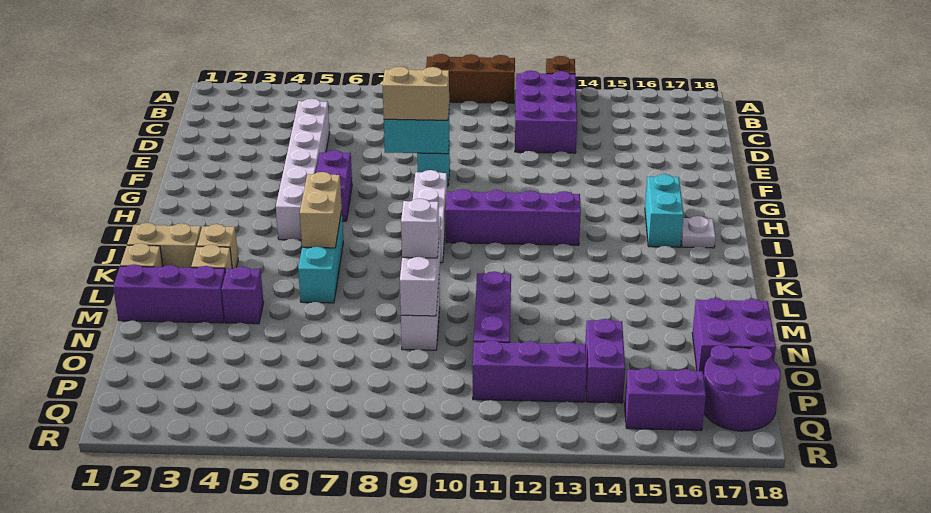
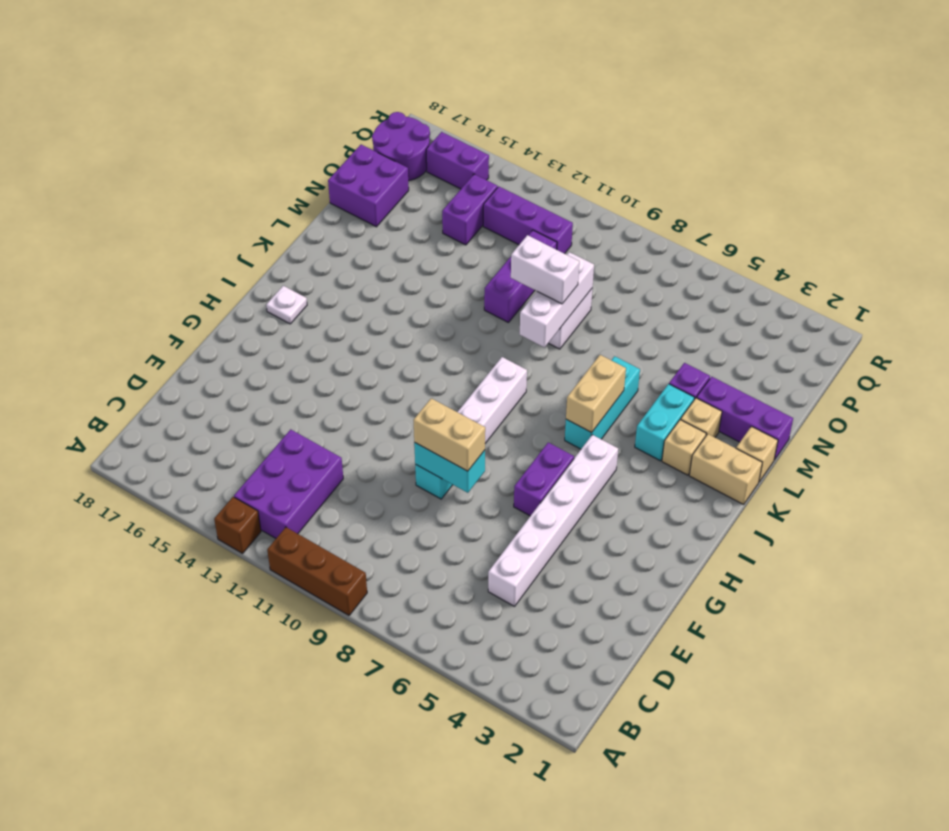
cyan 1x2 brick [645,174,684,247] -> cyan 1x2 brick moved to [635,384,694,461]
purple 1x4 brick [446,189,581,245] -> none
white 1x1 brick [401,199,439,258] -> white 1x2 brick [511,235,579,304]

